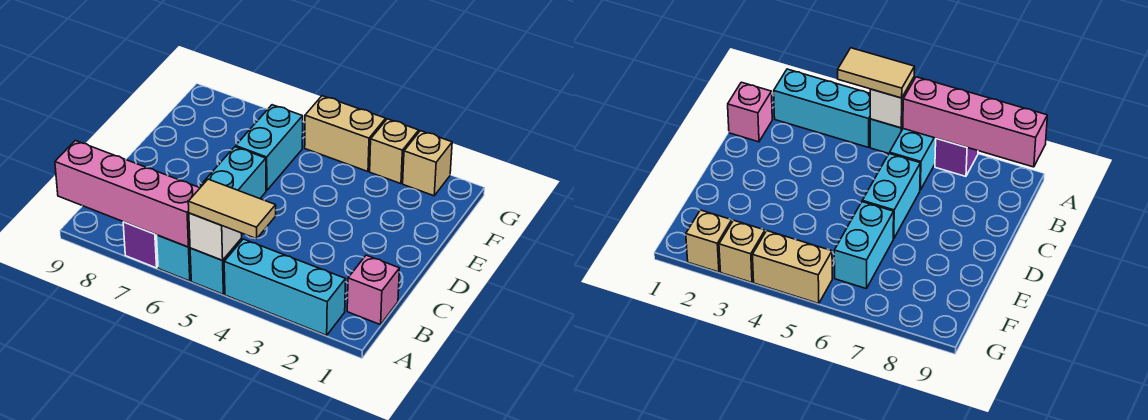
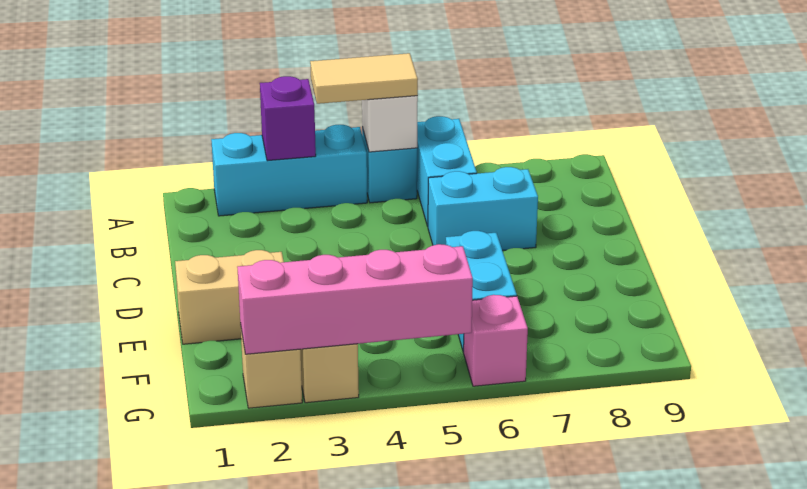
pink 1x4 brick [55,141,200,247] -> pink 1x4 brick moved to [237,244,473,354]
purple 1x1 brick [123,222,158,268] -> purple 1x1 brick moved to [260,76,316,161]
pink 1x1 brick [347,255,399,325] -> pink 1x1 brick moved to [464,295,528,386]
cyan 1x2 brick [199,147,266,199] -> cyan 1x2 brick turned to [428,167,538,251]
tan 1x2 brick [305,96,386,172] -> tan 1x2 brick moved to [175,250,284,344]

